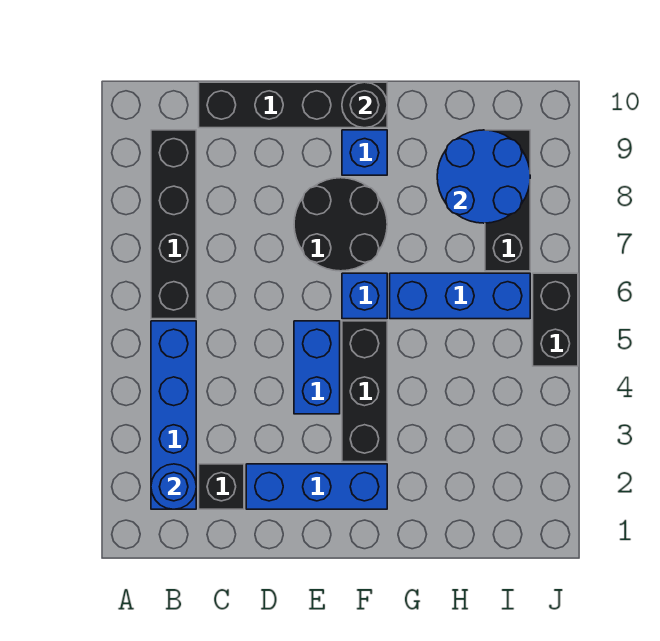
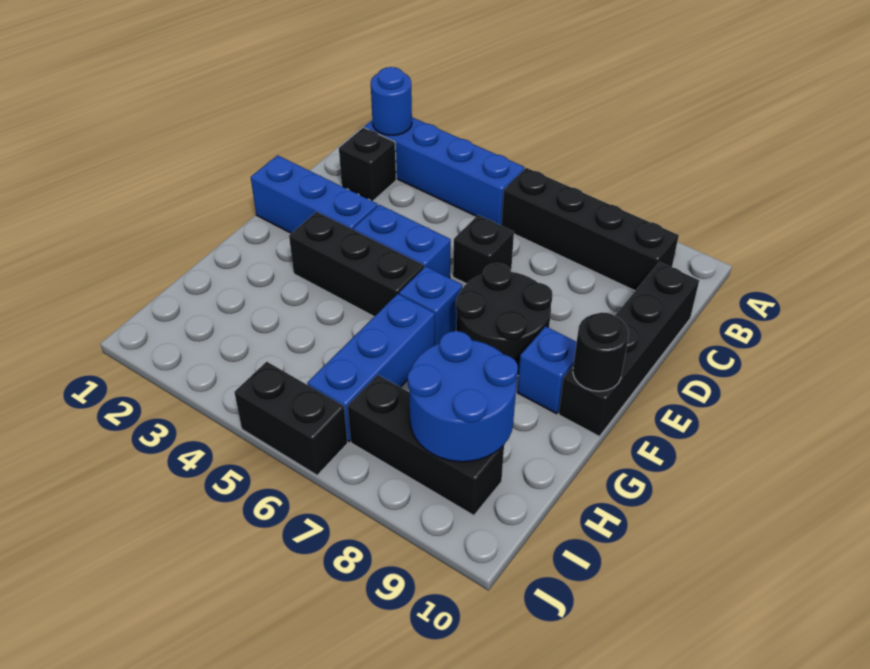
blue 1x3 brick [246,464,387,509] -> blue 1x3 brick turned to [251,155,378,233]
none -> black 1x1 brick [453,215,514,284]

